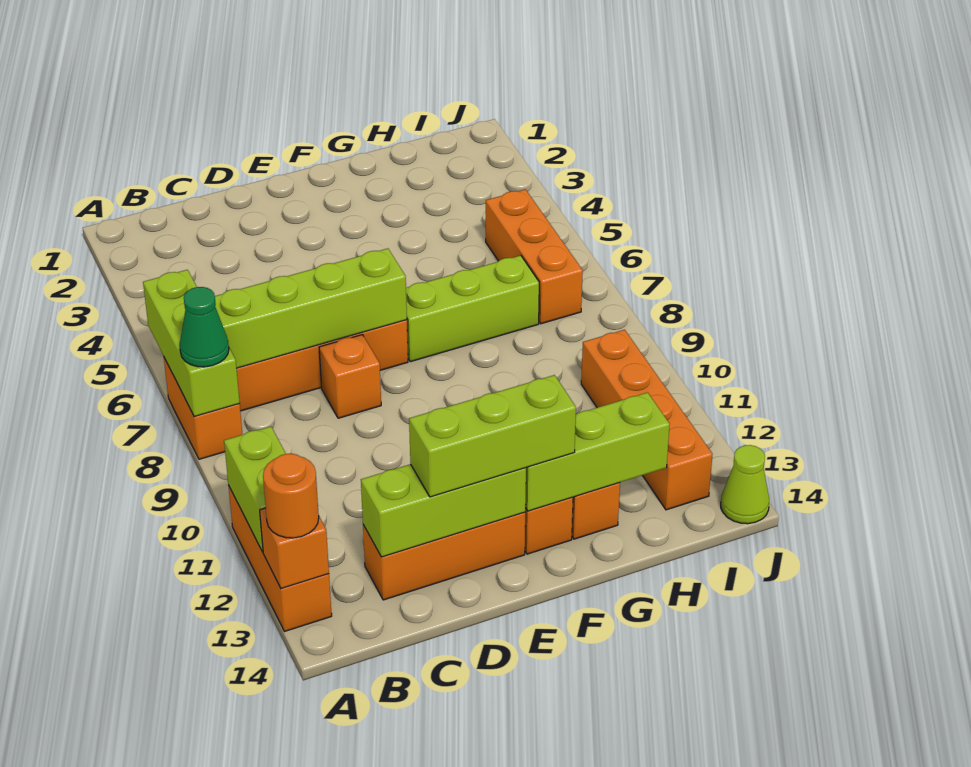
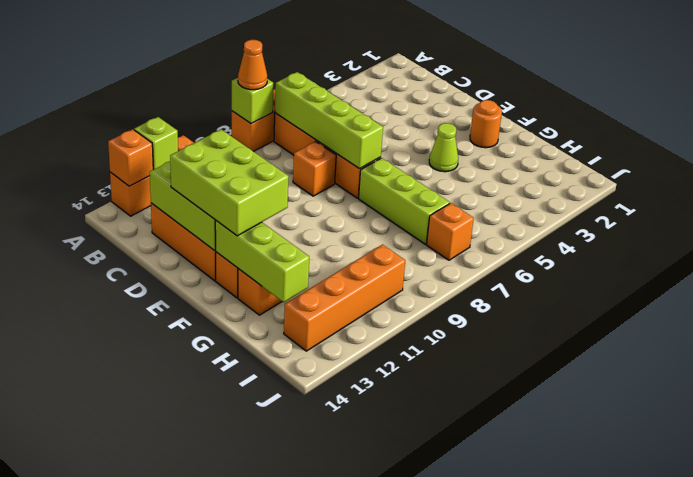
lime 1x3 brick [143,270,240,416] -> lime 1x1 brick [232,78,273,124]
green 1x1 cone [180,287,229,367] -> orange 1x1 cone [238,40,267,90]
lime 1x2 brick [224,427,286,552] -> lime 1x1 brick [134,117,178,170]
orange 1x1 round brick [263,454,319,538] -> orange 1x1 round brick moved to [470,100,502,148]
lime 1x3 brick [409,375,576,497] -> lime 2x3 brick [170,129,289,236]
orange 1x3 brick [486,189,583,324] -> orange 1x1 brick [427,203,474,260]
lime 1x1 cone [721,445,769,524] -> lime 1x1 cone moved to [429,123,458,172]

